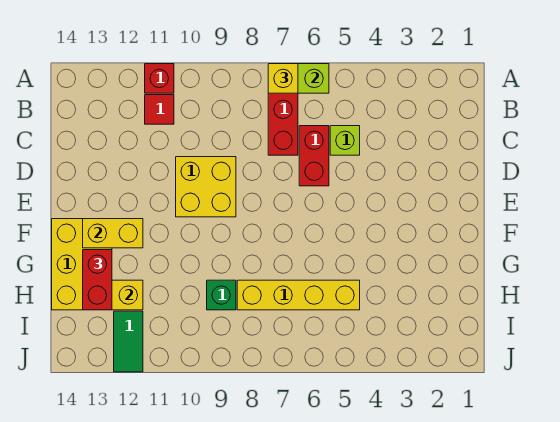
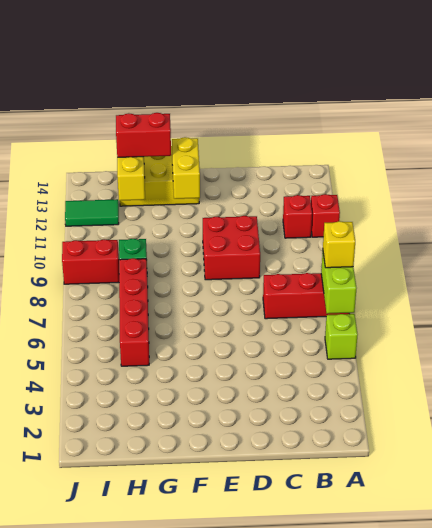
red 1x1 tile [145,95,174,124] -> red 1x1 brick [283,195,312,238]
lime 1x1 brick [330,126,360,155] -> lime 1x1 brick moved to [325,314,358,359]
red 1x2 brick [299,126,329,186] -> red 1x2 brick moved to [62,239,119,284]
yellow 2x2 brick [176,157,236,217] -> red 2x2 brick [203,216,260,280]
yellow 1x4 brick [237,280,360,310] -> red 1x4 brick [119,258,149,366]

